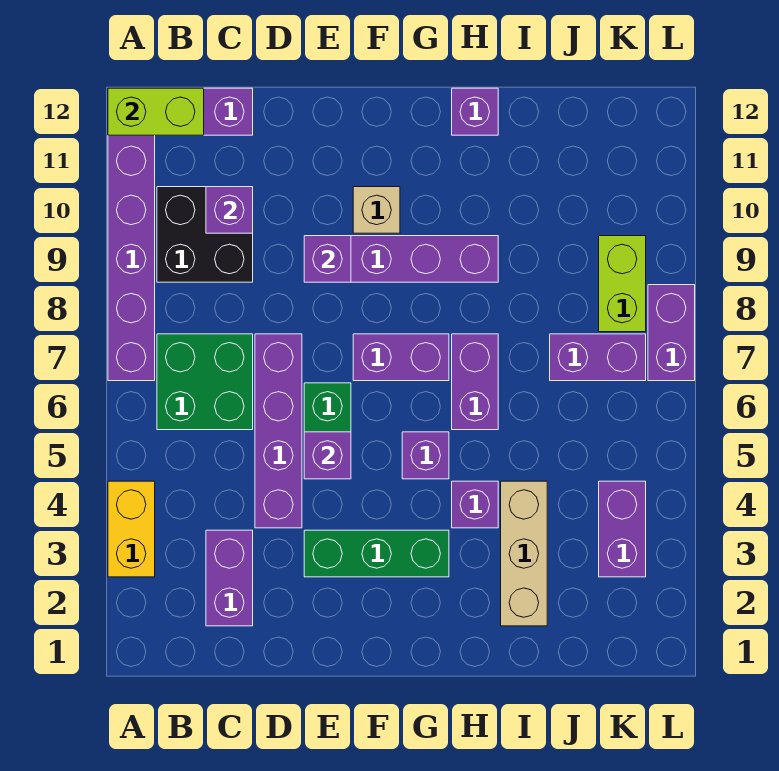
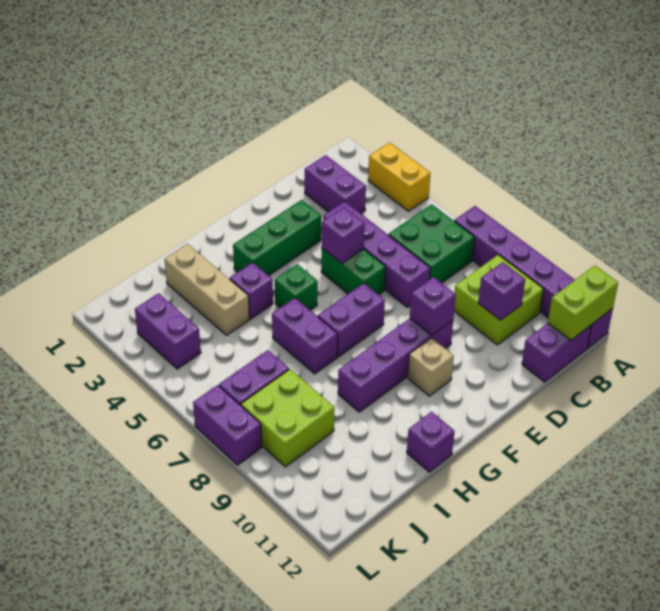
black 2x2 brick [157,187,253,282] -> lime 2x2 brick [454,255,543,345]
purple 1x1 brick [402,432,449,479] -> green 1x1 brick [275,264,318,310]
lime 1x2 brick [599,236,646,332] -> lime 2x2 brick [241,369,334,467]

